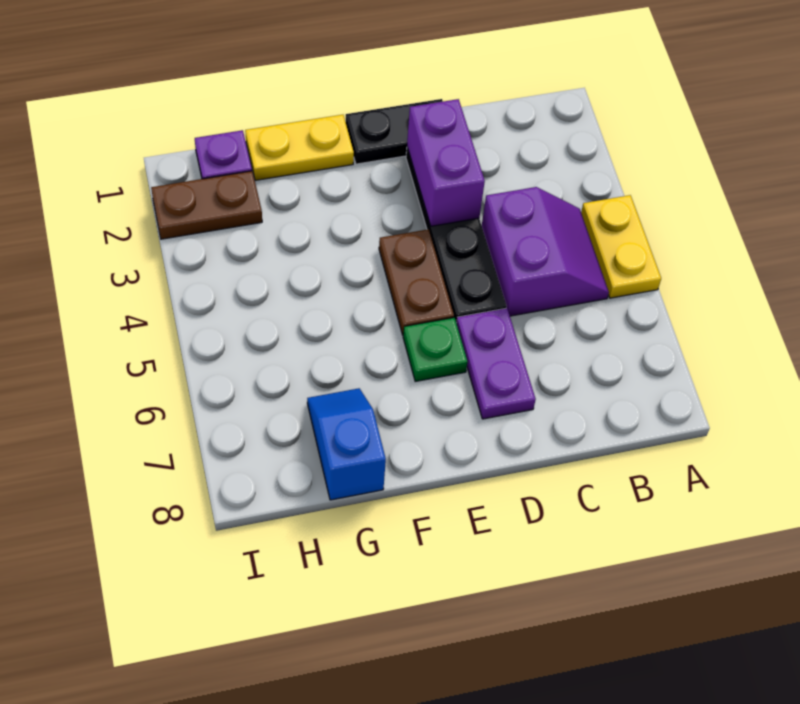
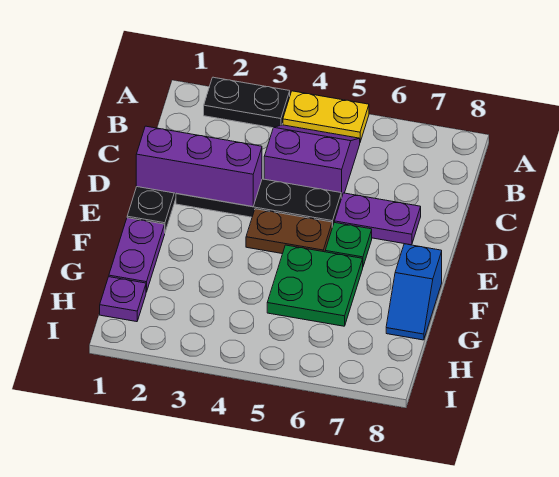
none -> black 1x2 plate [204,77,290,128]
purple 1x2 brick [407,99,485,226] -> purple 1x3 brick [136,126,262,207]
yellow 1x2 plate [245,115,354,180] -> purple 1x2 plate [109,218,165,292]
none -> green 2x2 plate [267,245,363,326]
blue 1x2 slope [307,388,386,500] -> blue 1x2 slope turned to [386,244,442,340]
brown 1x2 plate [151,171,262,239] -> none

